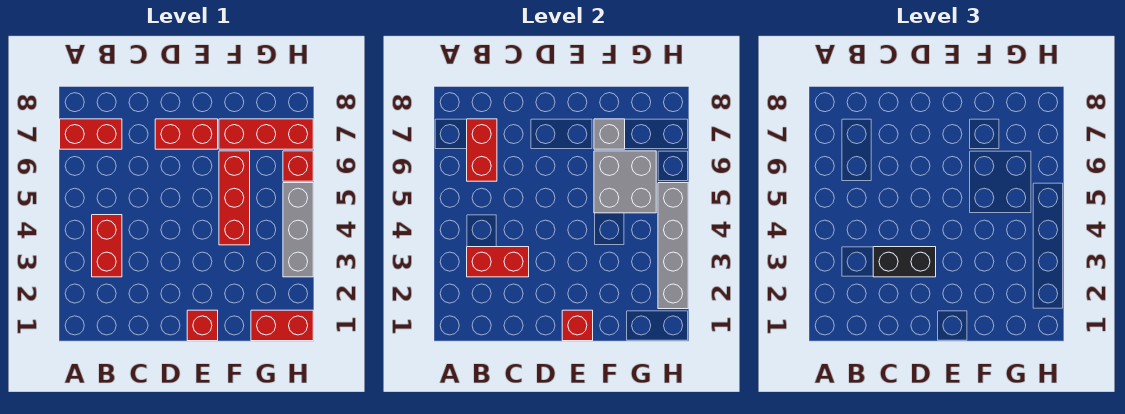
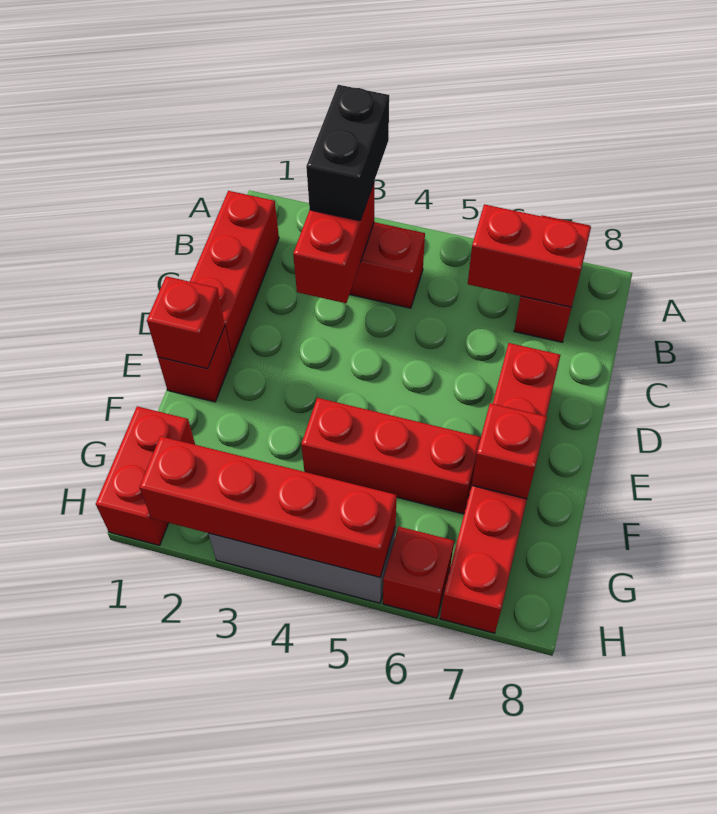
none -> red 1x3 brick [190,191,279,358]
black 1x2 brick [873,247,936,277] -> black 1x2 brick moved to [306,85,389,221]
grey 2x2 brick [594,151,656,213] -> none
grey 1x1 brick [594,119,625,149] -> red 1x1 brick [472,403,547,499]
grey 1x4 brick [658,183,688,309] -> red 1x4 brick [139,436,397,577]

